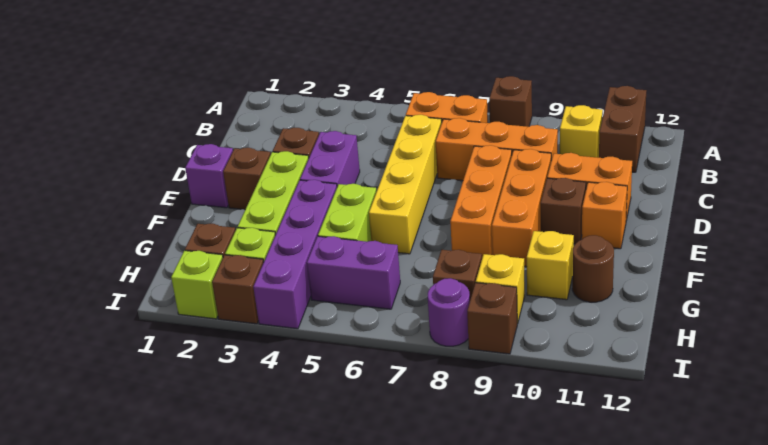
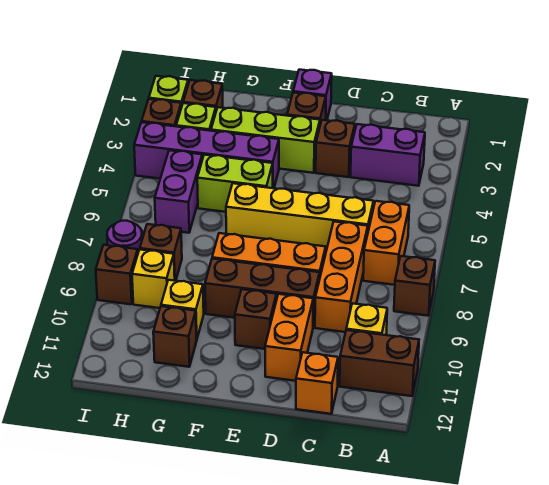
purple 1x2 brick [300,131,360,187] -> purple 1x2 brick moved to [351,124,425,186]
orange 1x3 brick [492,149,551,267] -> brown 1x3 brick [205,259,320,327]
orange 1x1 brick [582,182,627,249] -> orange 1x1 brick moved to [296,352,338,414]
brown 1x1 round brick [572,235,614,302] -> brown 1x1 brick [153,306,197,367]

